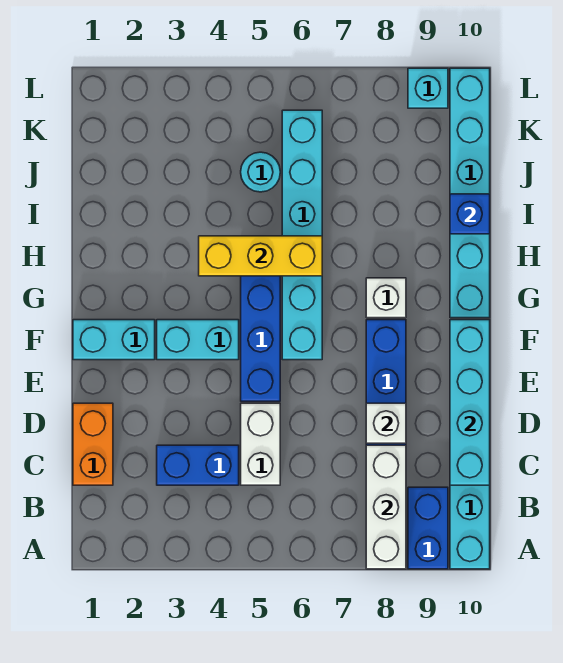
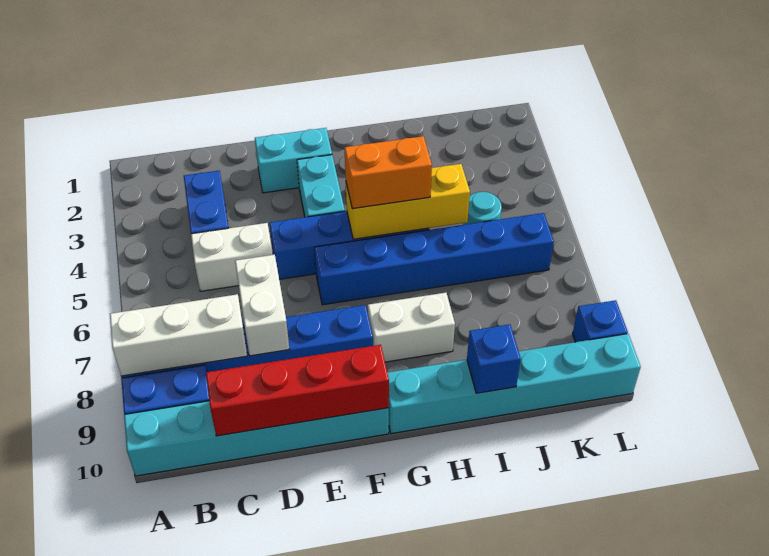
orange 1x2 brick [73,403,113,485] -> orange 1x2 brick moved to [345,136,432,209]
cyan 1x4 brick [450,320,490,485] -> red 1x4 brick [206,345,389,436]
white 1x1 brick [366,403,406,443] -> white 1x2 brick [235,255,289,356]
cyan 1x2 brick [73,320,155,360] -> cyan 1x2 brick turned to [255,128,332,193]
cyan 1x6 brick [282,110,322,360] -> blue 1x6 brick [314,213,554,305]
white 1x1 brick [366,278,406,318] -> white 1x2 brick [368,293,455,362]
yellow 1x3 brick [199,236,322,276] -> yellow 1x3 brick turned to [346,164,470,239]
cyan 1x1 brick [408,68,448,108] -> blue 1x1 brick [573,300,628,342]

